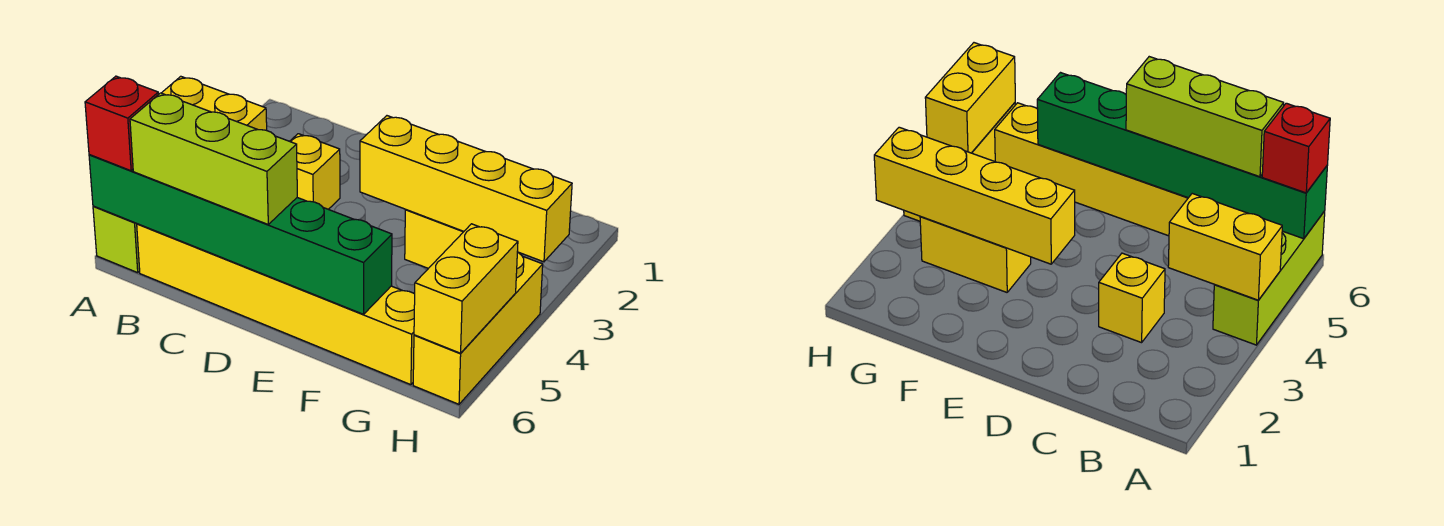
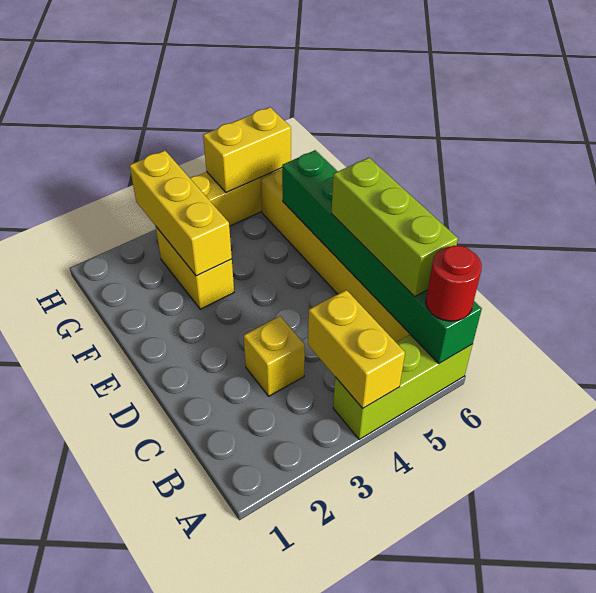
red 1x1 brick [85,76,158,171] -> red 1x1 round brick [426,245,482,321]
yellow 1x4 brick [360,116,572,262] -> yellow 1x3 brick [130,151,232,276]

